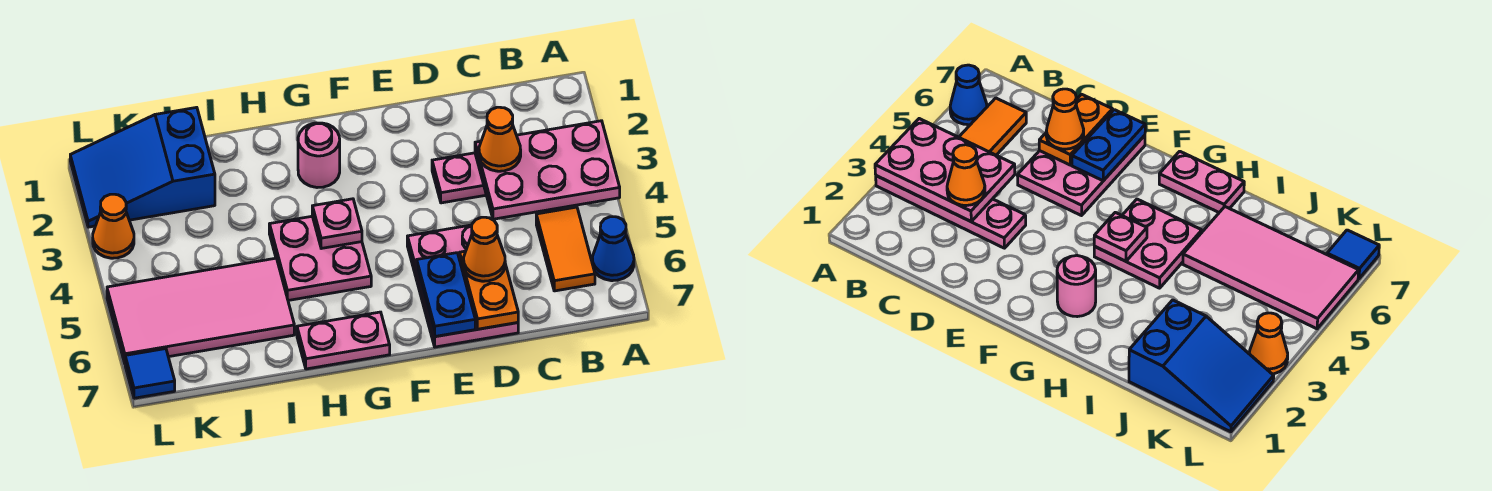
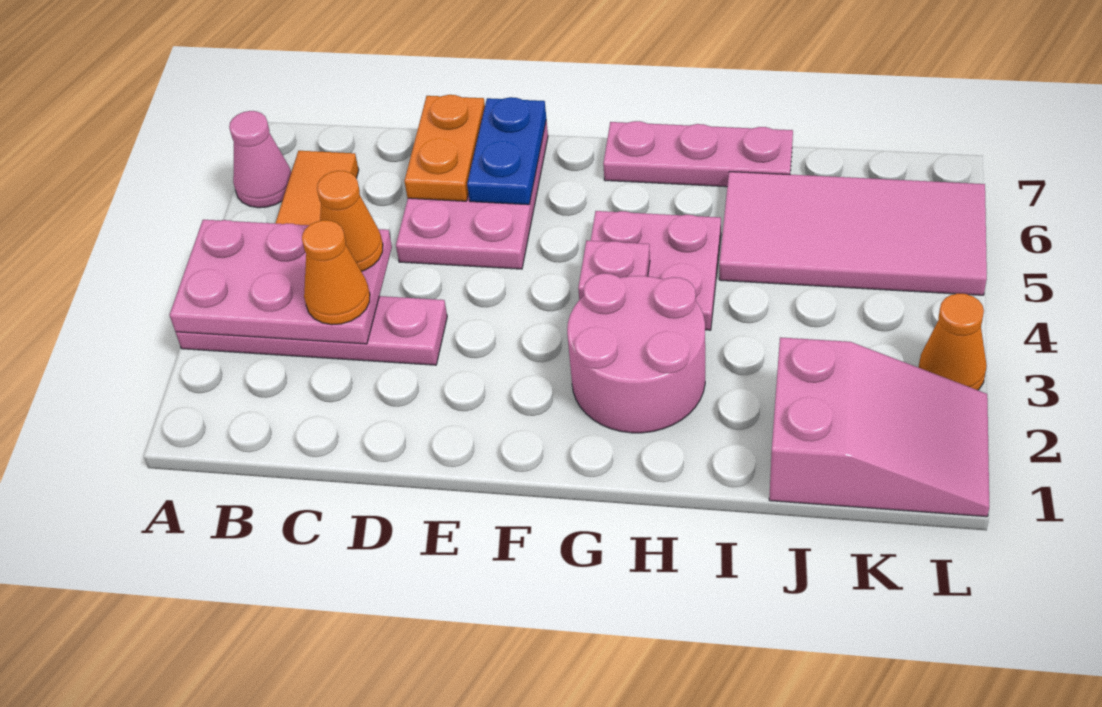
blue 1x1 cone [592,217,634,281] -> pink 1x1 cone [229,111,291,208]
orange 1x1 cone [464,217,505,281] -> orange 1x1 cone moved to [317,171,383,271]
pink 1x1 round brick [298,123,340,188] -> pink 2x2 round brick [567,273,705,433]
pink 1x2 plate [297,312,390,369] -> pink 1x3 plate [603,121,793,187]
blue 2x3 slope [70,107,215,227] -> pink 2x3 slope [769,337,989,517]
blue 1x1 tile [125,349,175,398] -> none

